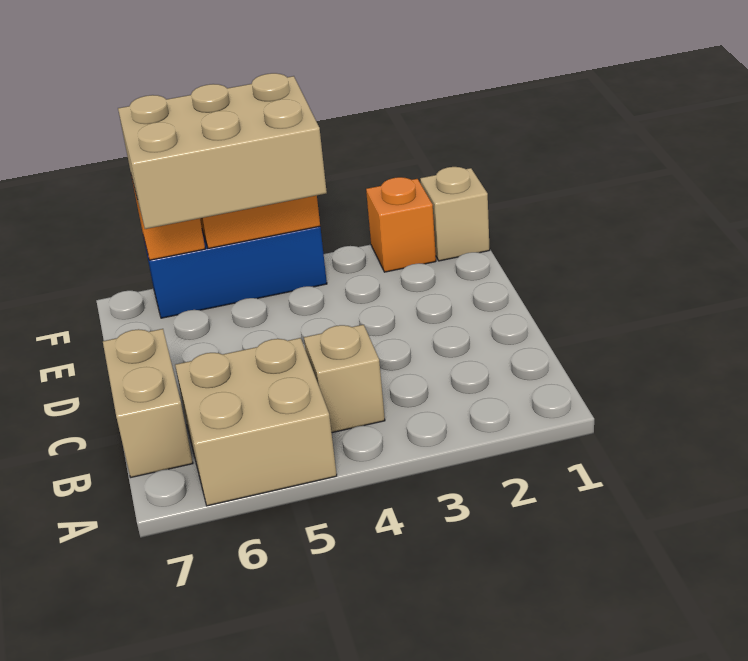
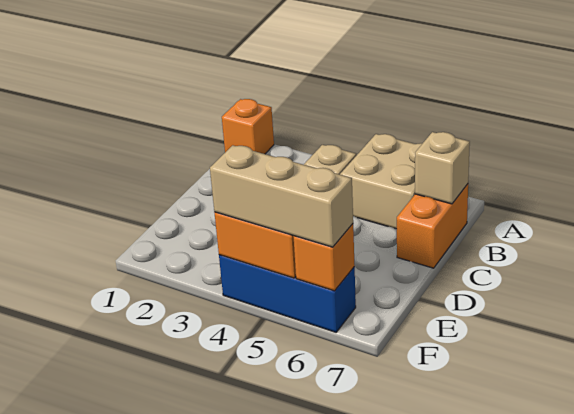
tan 1x2 brick [103,329,193,477] -> orange 1x2 brick [397,184,468,268]
tan 2x3 brick [118,73,327,229] -> tan 1x3 brick [210,145,353,247]
tan 1x1 brick [420,167,490,261] -> tan 1x1 brick moved to [415,132,470,204]
orange 1x1 brick [366,177,436,272] -> orange 1x1 brick moved to [222,99,274,154]

